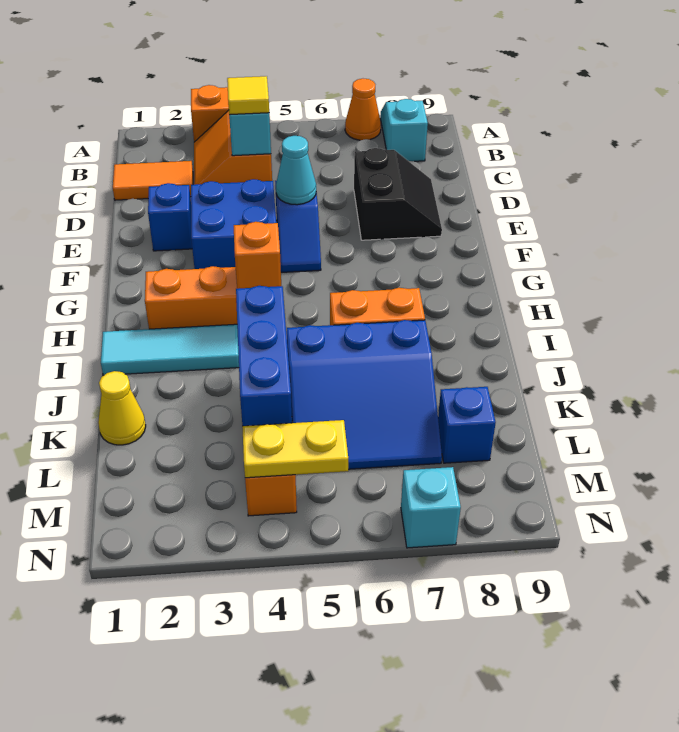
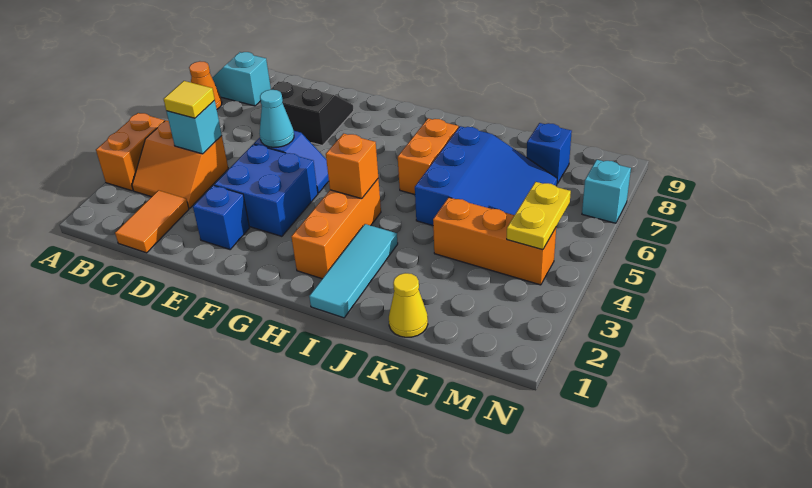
blue 1x3 brick [236,286,292,426] -> none

